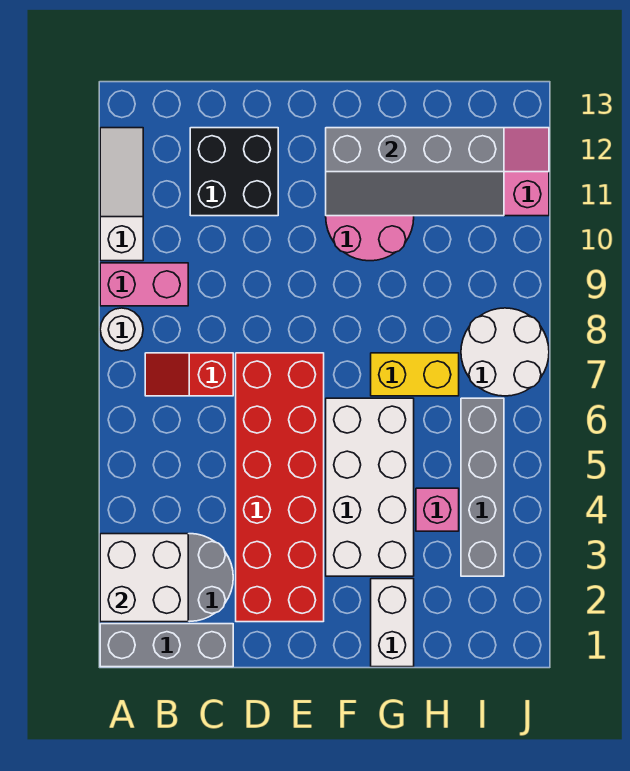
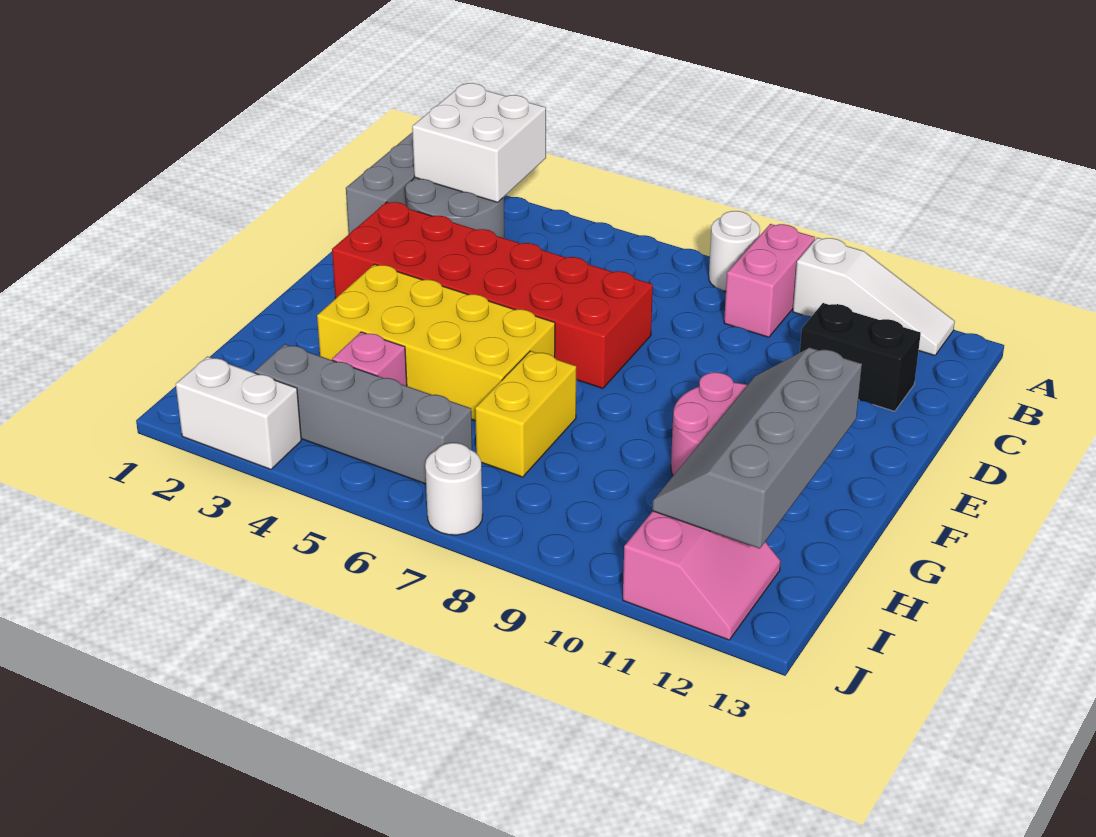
red 1x2 slope [145,353,233,396] -> none
black 2x2 brick [190,128,278,216] -> black 1x2 brick [800,303,921,411]
white 2x4 brick [326,398,414,576] -> yellow 2x4 brick [317,264,555,420]
white 1x2 brick [371,579,414,667] -> white 1x2 brick moved to [176,357,301,469]
white 2x2 round brick [461,308,549,396] -> white 1x1 round brick [425,443,483,535]

